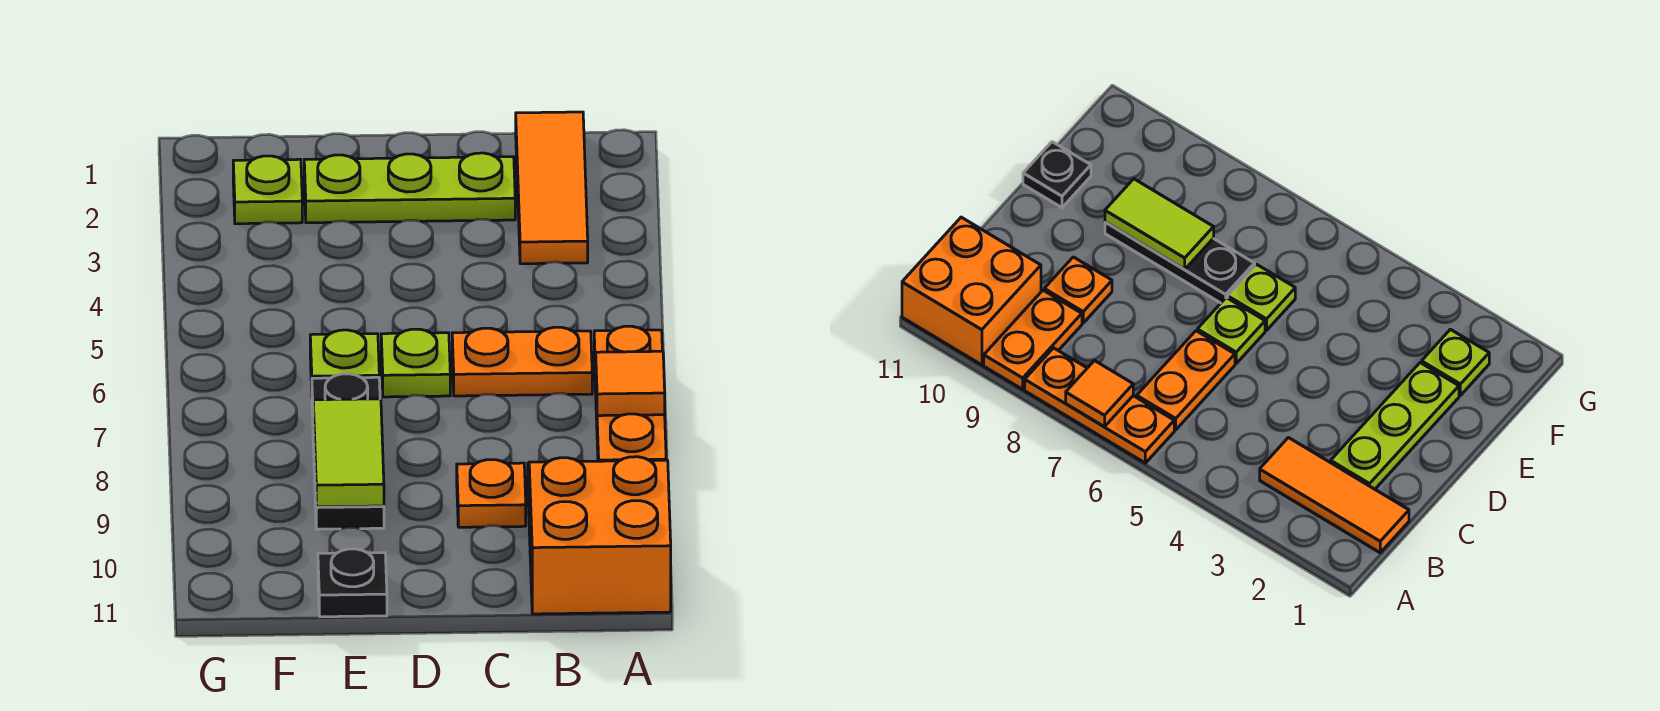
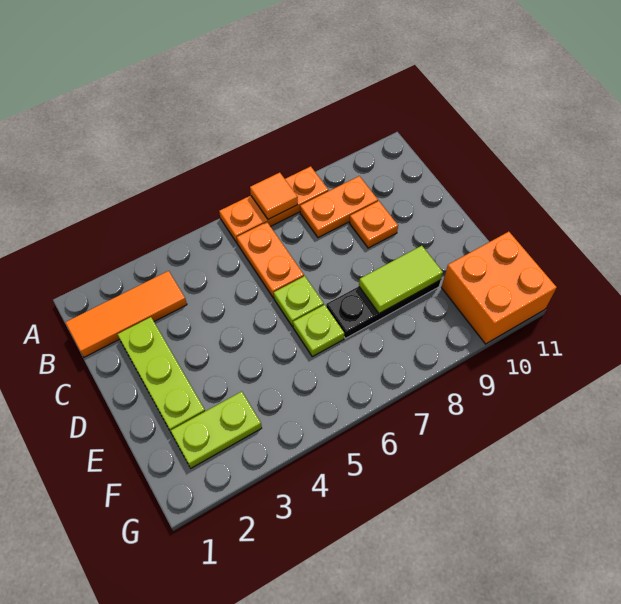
orange 1x2 plate [984,290,1082,389] -> orange 1x2 plate turned to [300,176,378,238]
orange 2x2 brick [529,457,671,614] -> orange 2x2 brick moved to [442,232,557,344]
black 1x1 plate [318,549,387,617] -> none
lime 1x1 plate [233,156,302,224] -> lime 1x2 plate [171,391,262,468]

